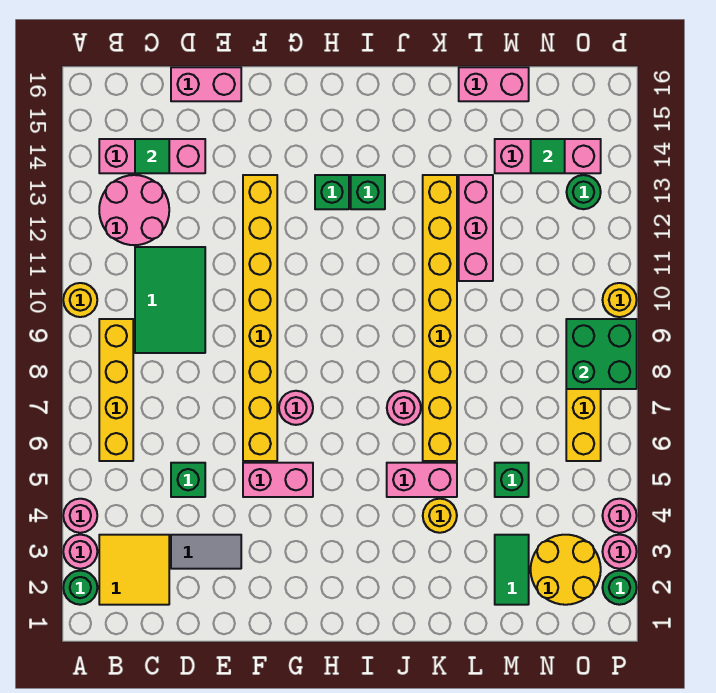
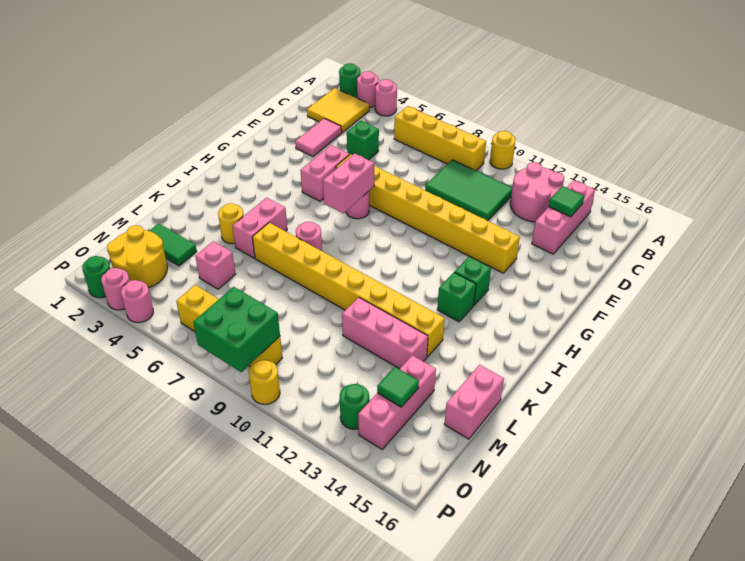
grey 1x2 tile [171,535,241,569] -> pink 1x2 tile [295,118,342,156]
pink 1x2 brick [171,67,241,101] -> pink 1x2 brick moved to [323,153,374,213]
green 1x1 brick [495,463,529,497] -> pink 1x1 brick [195,241,236,289]

